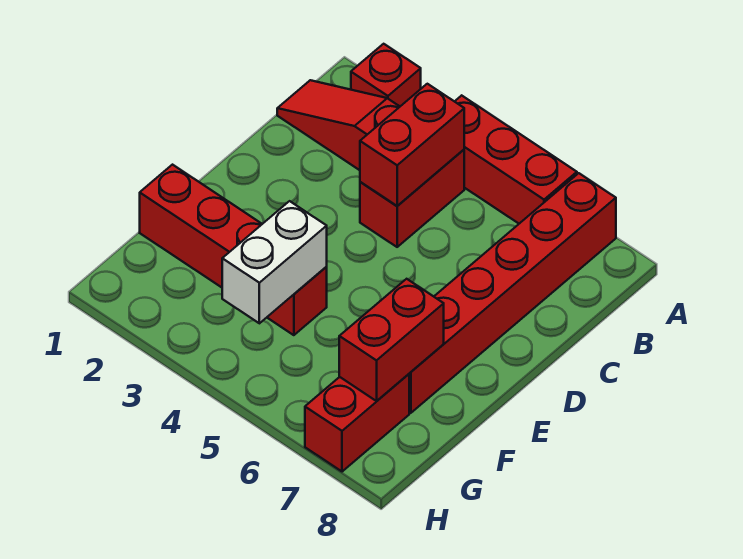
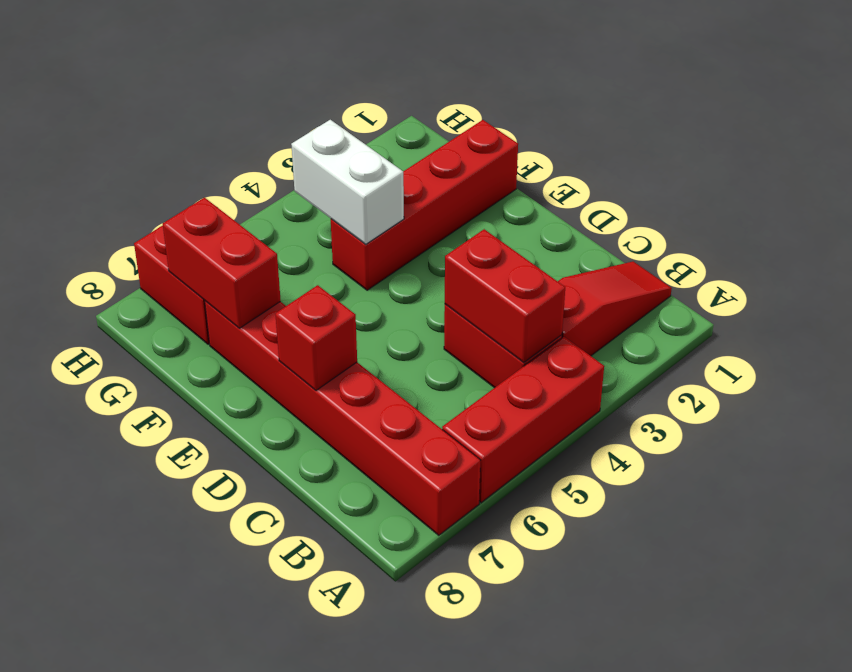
red 1x1 brick [351,44,421,106] -> red 1x1 brick moved to [275,285,357,390]

